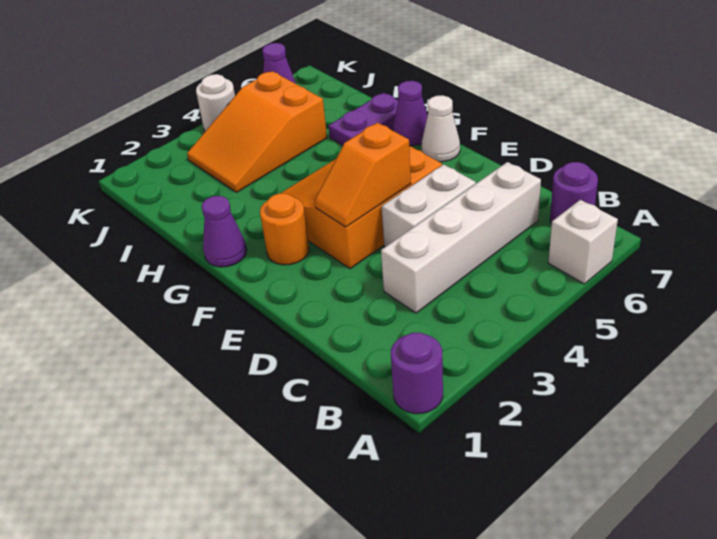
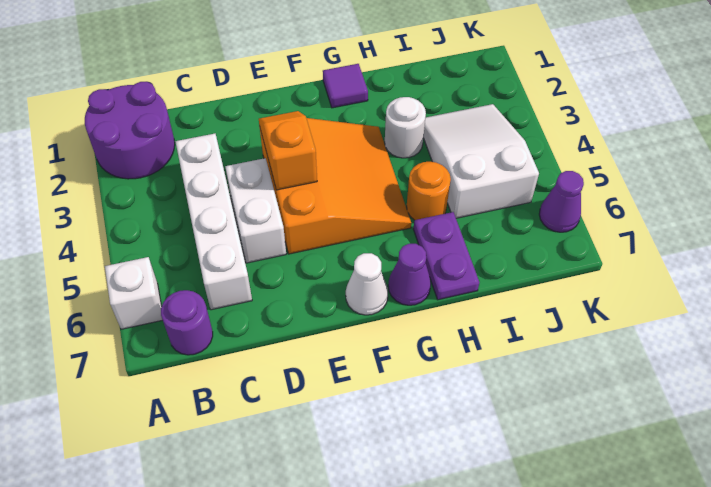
purple 1x1 round brick [391,333,443,414] -> purple 2x2 round brick [85,82,175,179]
orange 1x1 round brick [260,193,309,265] -> orange 1x1 round brick moved to [407,162,451,220]
purple 1x1 cone [202,196,247,267] -> purple 1x1 tile [323,64,368,108]
orange 2x3 slope [187,71,327,192] -> white 2x3 slope [423,104,539,218]
white 1x1 round brick [196,74,235,131] -> white 1x1 round brick moved to [385,97,426,158]

